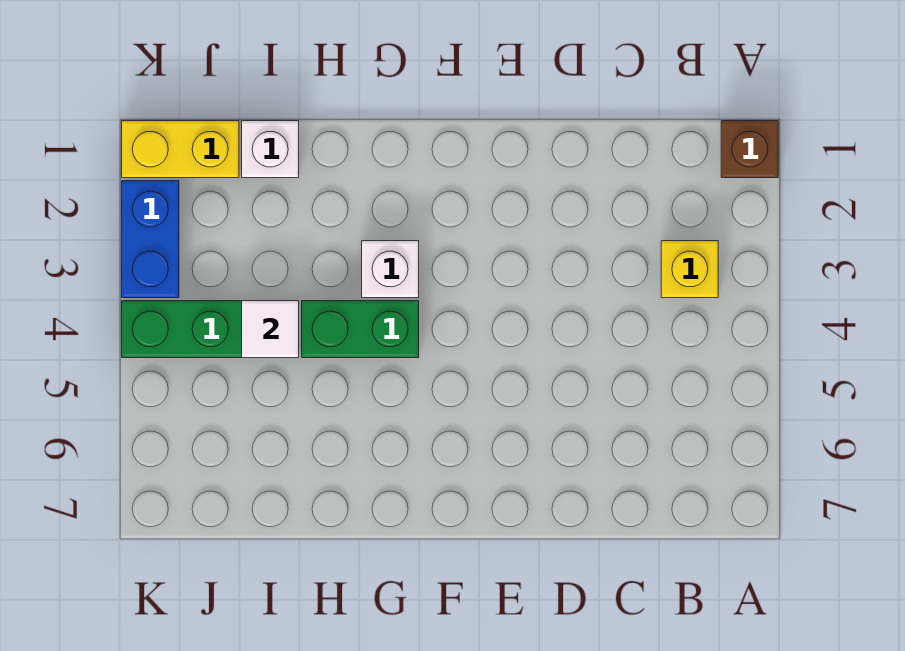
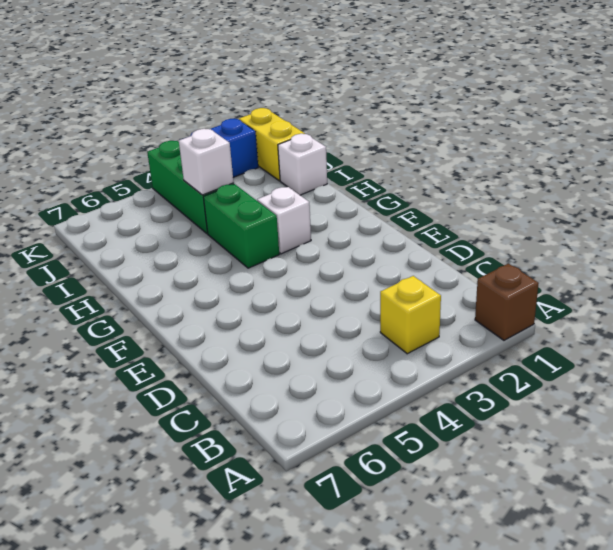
white 1x1 tile [242,301,299,358] -> white 1x1 brick [179,129,234,195]

